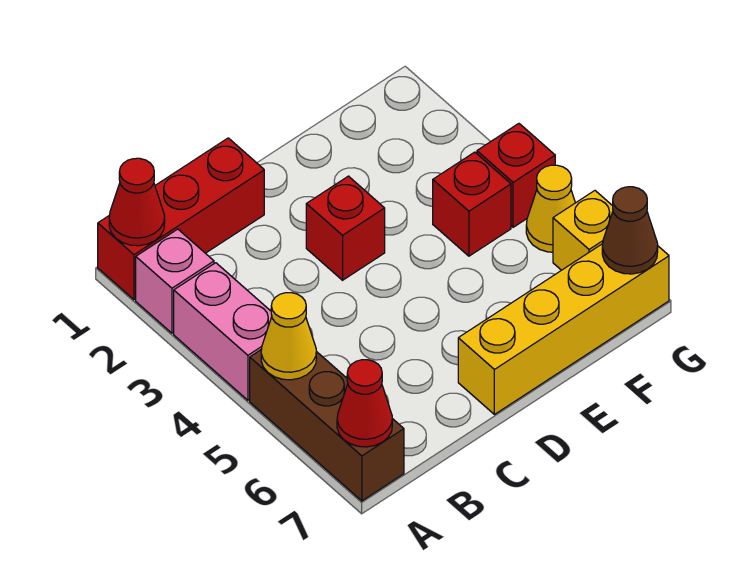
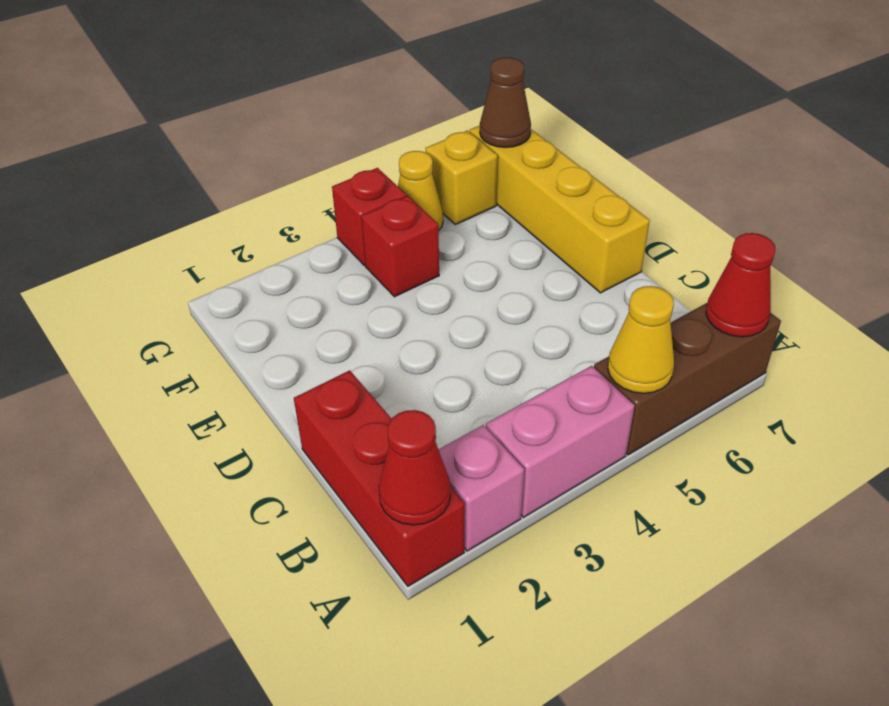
red 1x1 brick [306,176,385,280] -> none

